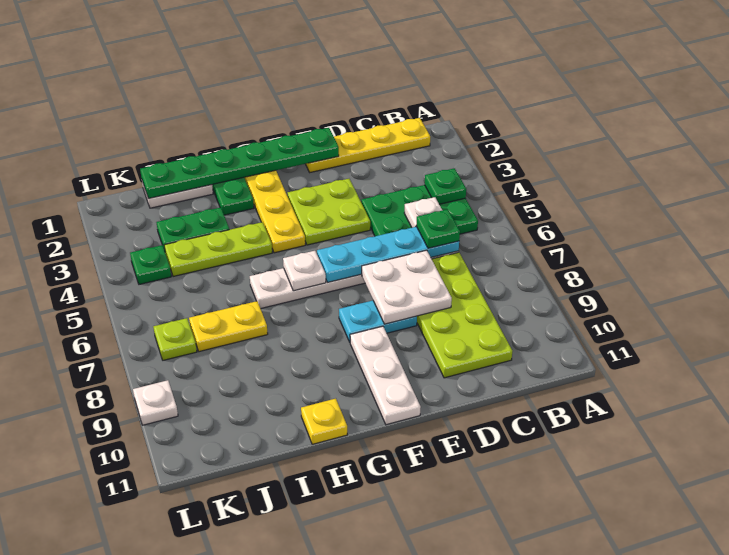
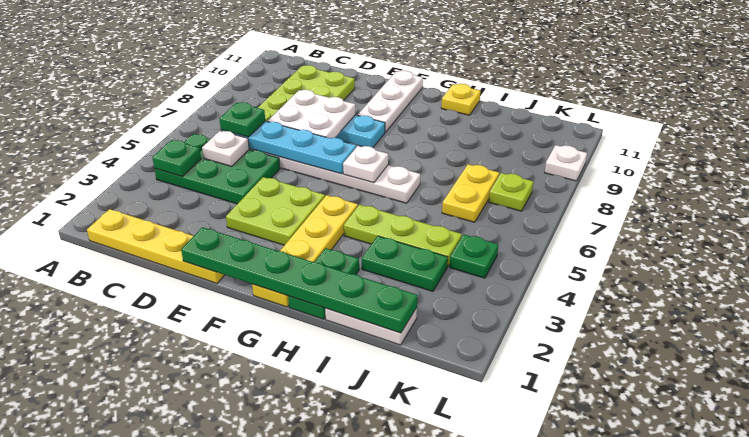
yellow 1x2 plate [189,301,268,352] -> yellow 1x2 plate turned to [442,164,499,222]

